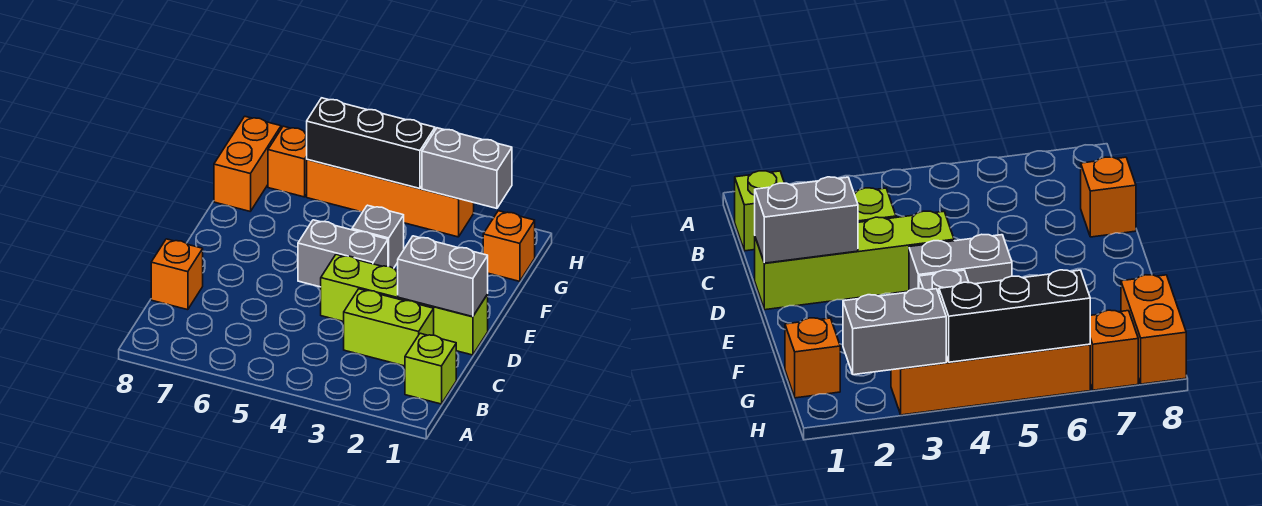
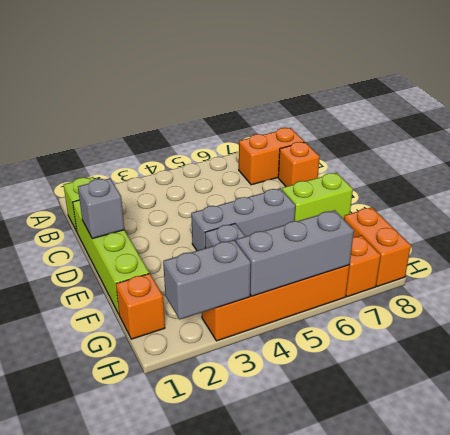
none -> orange 1x2 brick [239,128,304,185]
lime 1x2 brick [344,289,434,366] -> lime 1x2 brick moved to [282,173,353,221]
lime 1x4 brick [321,254,488,355] -> lime 1x4 brick turned to [73,200,149,314]
grey 1x2 brick [398,236,488,317] -> grey 1x1 brick [78,178,124,239]
grey 1x2 brick [298,220,388,287] -> grey 1x3 brick [191,188,295,251]
black 1x3 brick [307,98,435,189] -> grey 1x3 brick [236,210,354,296]

